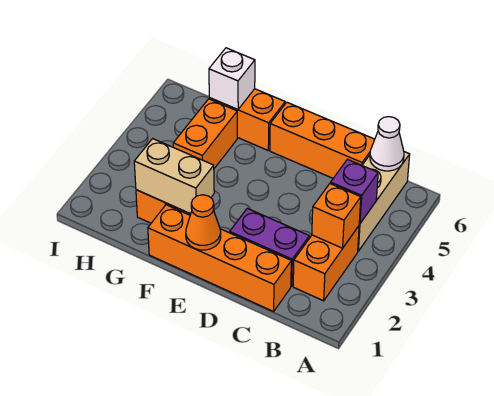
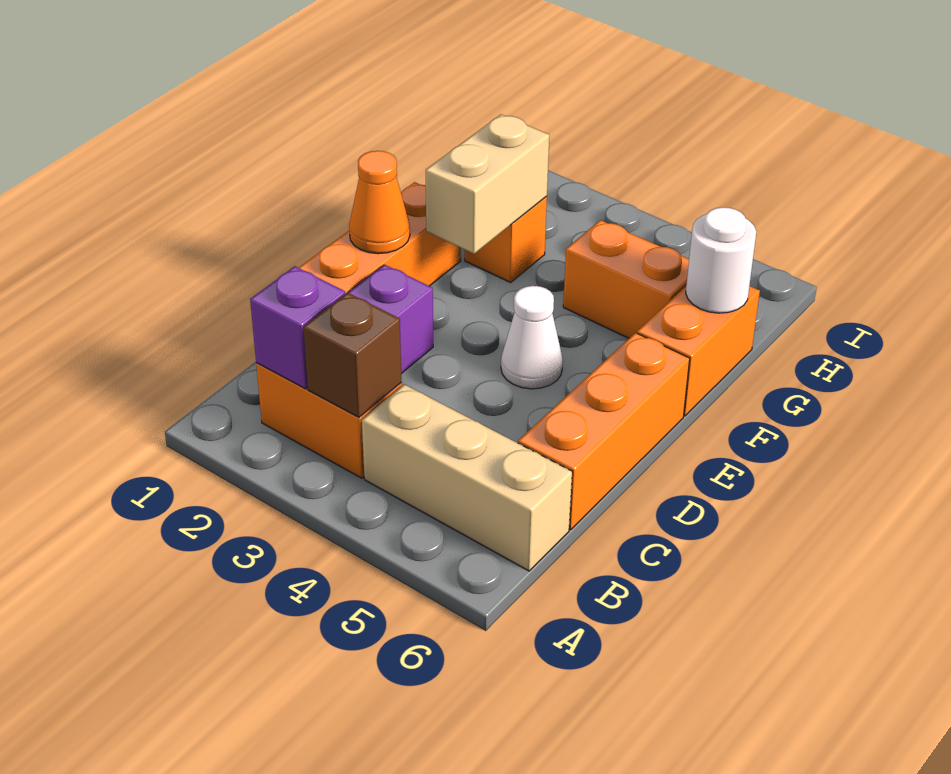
orange 1x1 brick [312,184,361,248] -> brown 1x1 brick [304,293,402,417]
purple 1x1 brick [331,159,378,224] -> purple 1x1 brick moved to [250,266,345,389]
white 1x1 cone [370,117,404,171] -> white 1x1 cone moved to [501,286,563,389]
white 1x1 brick [209,48,255,110] -> white 1x1 round brick [686,207,756,313]

